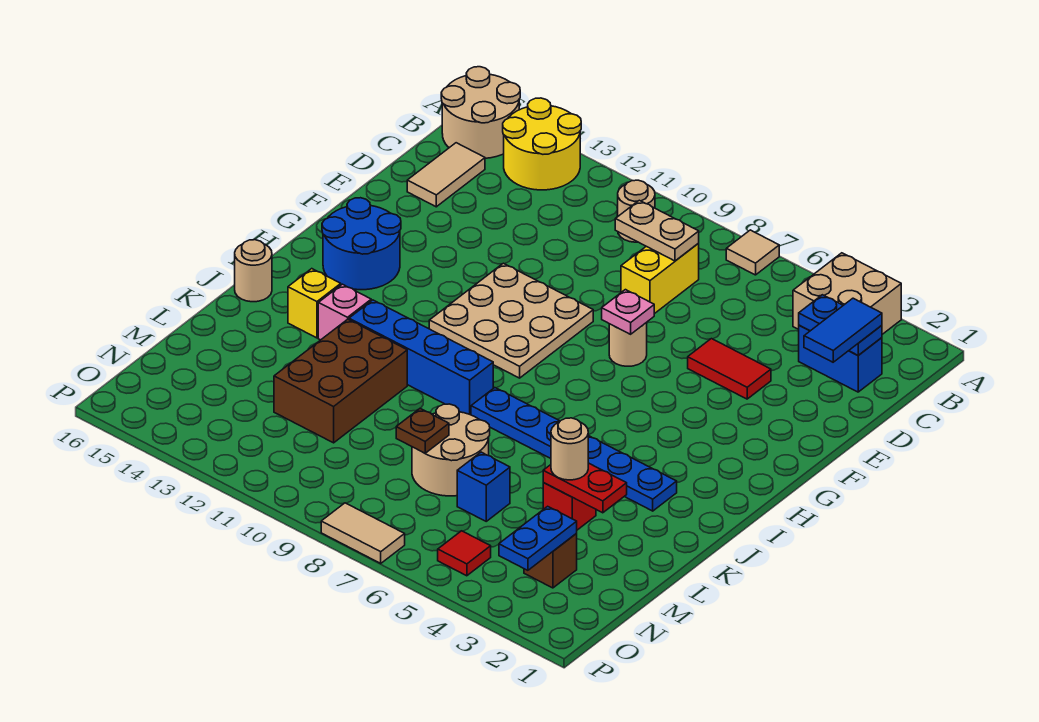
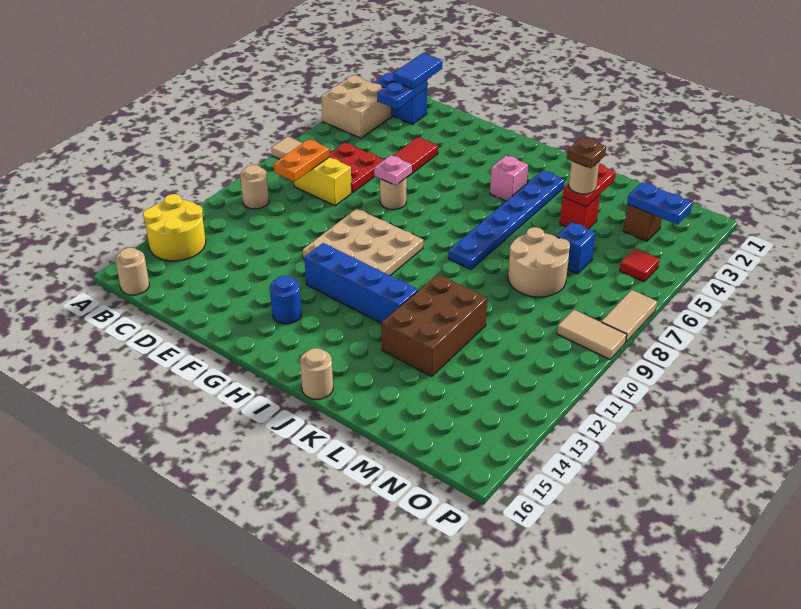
tan 2x2 round brick [441,67,520,158] -> tan 1x1 round brick [115,248,149,295]
blue 1x2 brick [799,325,882,392] -> blue 1x2 brick turned to [374,73,427,124]
blue 1x2 tile [804,298,882,362] -> blue 1x2 tile turned to [393,53,443,89]
none -> red 2x2 plate [329,143,384,193]
tan 1x2 plate [615,200,699,261] -> orange 1x2 plate [274,139,329,181]
tan 1x2 tile [407,143,485,207] -> tan 1x2 tile moved to [557,310,627,359]
blue 2x2 round brick [322,198,401,290] -> blue 1x1 round brick [270,276,301,324]
blue 1x4 brick [349,300,493,415] -> blue 1x4 brick turned to [304,243,418,323]
pink 1x1 brick [318,284,371,340] -> pink 1x1 brick moved to [490,155,528,201]
yellow 1x1 brick [288,269,341,338] -> none
brown 2x3 brick [274,319,407,443] -> brown 2x3 brick turned to [382,274,487,376]
brown 1x1 plate [396,408,449,453] -> brown 1x1 plate moved to [567,137,606,168]

